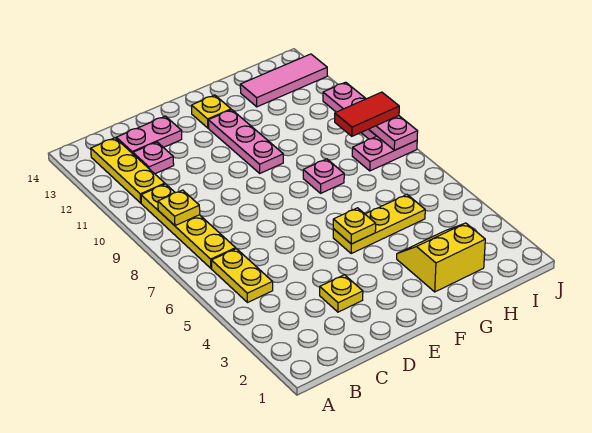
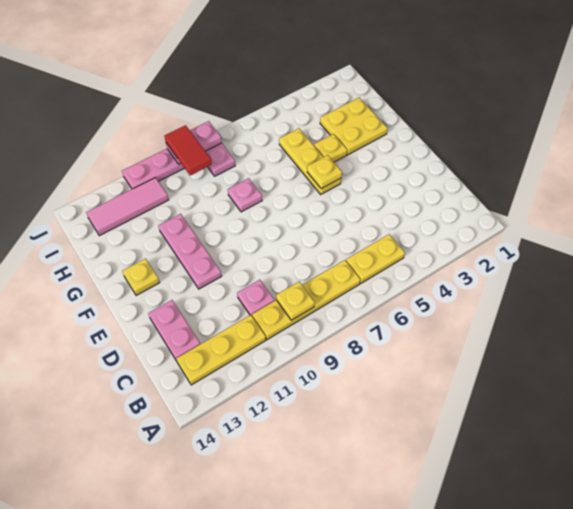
pink 1x1 plate [133,142,174,174] -> pink 1x1 plate moved to [237,280,274,315]
yellow 1x1 plate [320,275,363,312] -> yellow 1x1 plate moved to [314,134,347,162]
pink 1x3 plate [208,110,283,173] -> pink 1x3 plate turned to [158,214,221,289]
yellow 2x2 slope [397,223,485,292] -> yellow 2x2 plate [320,98,388,155]
pink 1x3 tile [240,54,327,107] -> pink 1x3 tile turned to [86,178,169,236]

